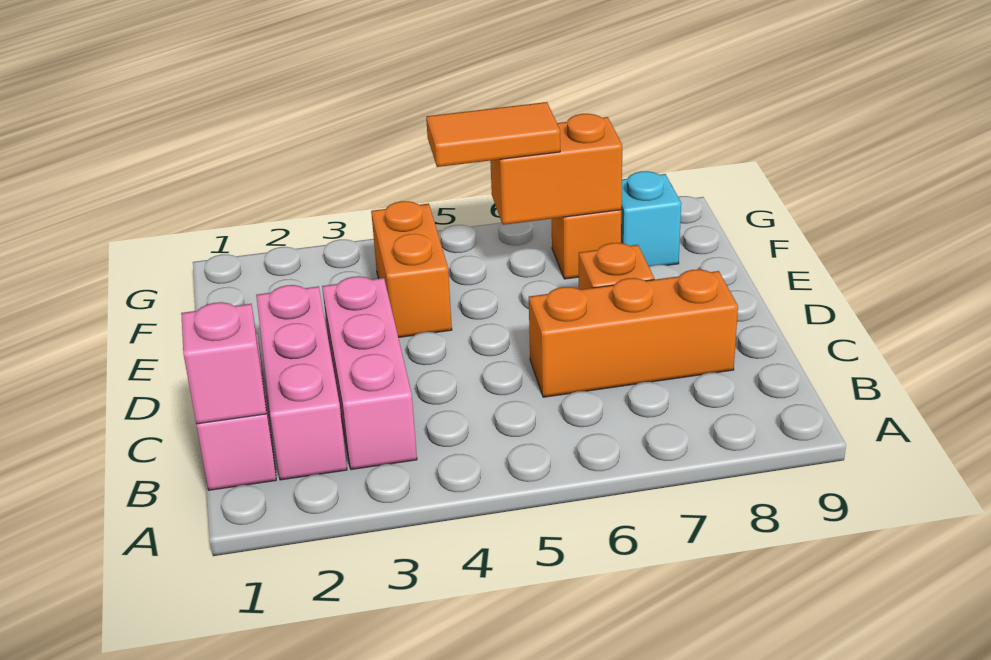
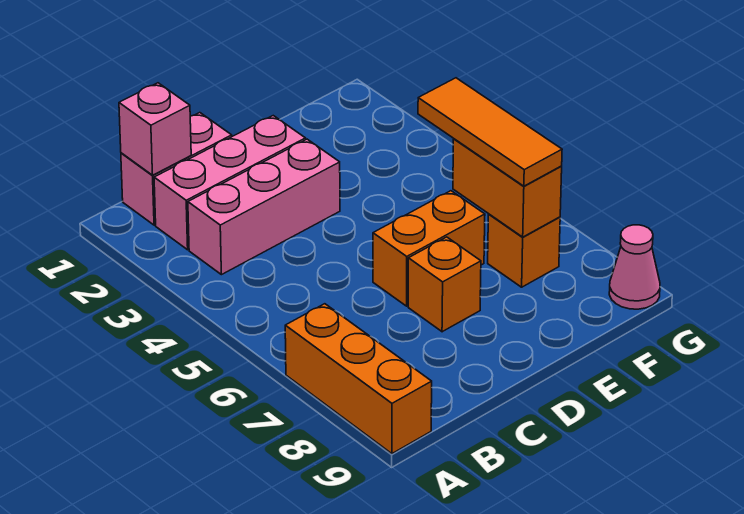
orange 1x3 brick [529,269,738,397] -> orange 1x3 brick moved to [285,304,432,454]
orange 1x2 brick [371,201,452,338] -> orange 1x2 brick moved to [373,191,485,306]
orange 1x2 tile [426,102,560,167] -> orange 1x3 tile [418,78,562,186]
cyan 1x1 brick [621,171,681,266] -> none
none -> pink 1x1 cone [609,225,660,309]

